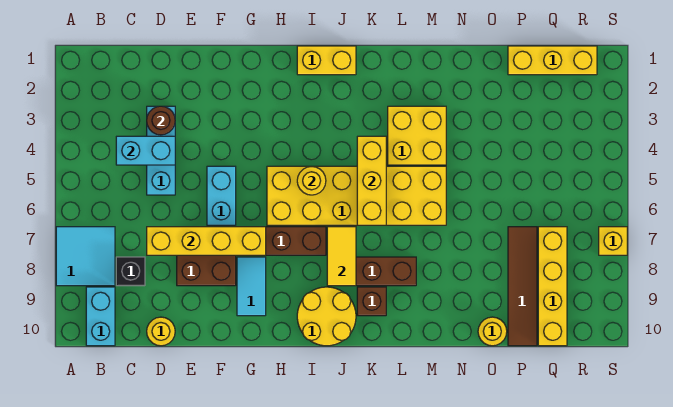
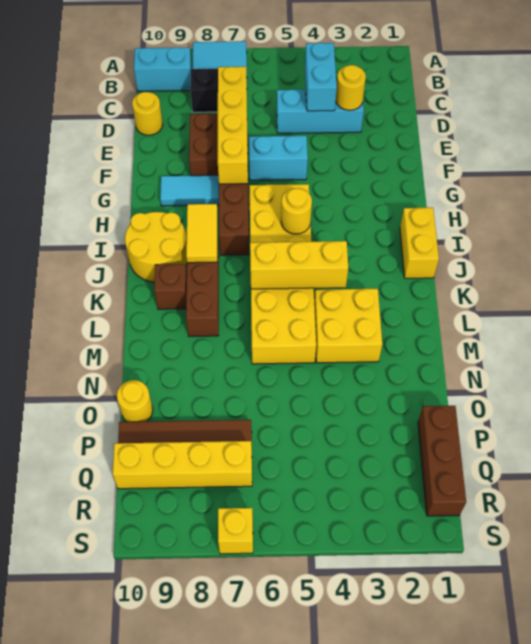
brown 1x1 round brick [147,106,175,135] -> yellow 1x1 round brick [336,65,366,110]
yellow 1x2 tile [327,227,356,286] -> yellow 1x2 tile turned to [186,204,217,263]
yellow 1x3 brick [508,46,597,75] -> brown 1x3 brick [418,406,466,516]

